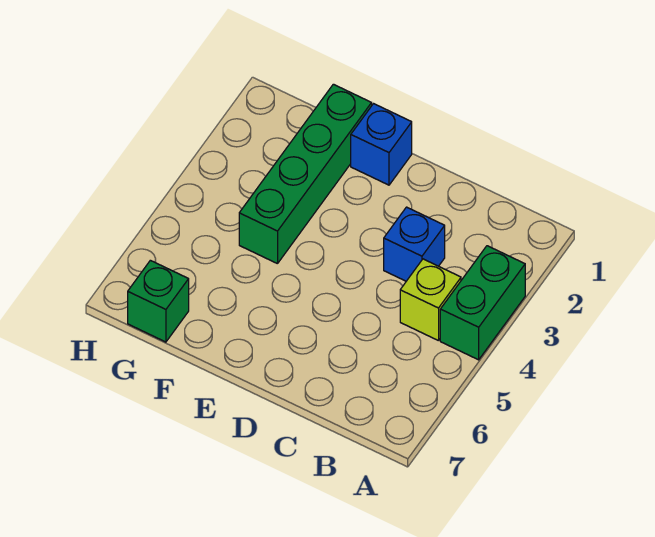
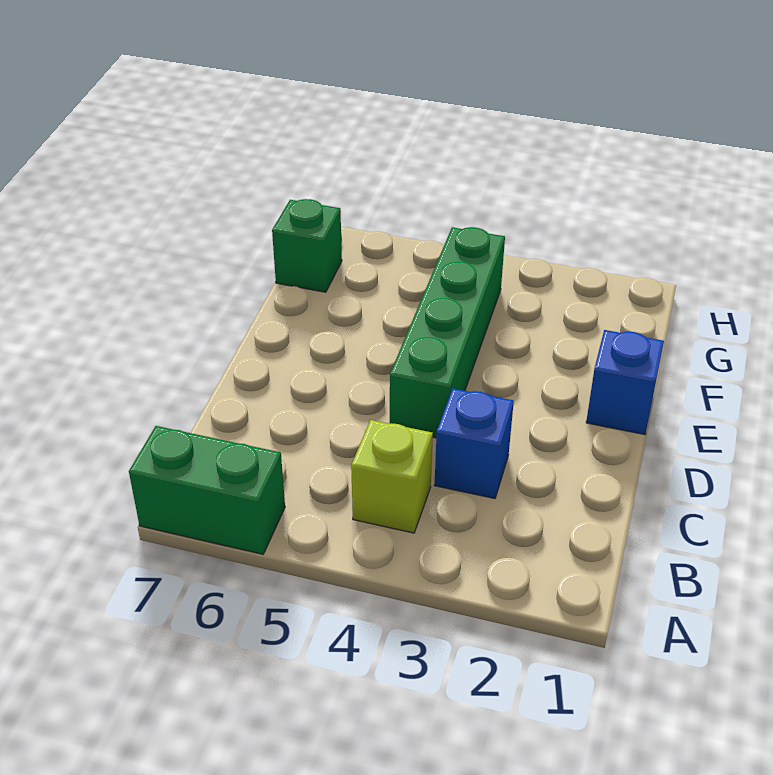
green 1x2 brick [440,246,525,360] -> green 1x2 brick moved to [129,426,285,554]
green 1x4 brick [239,84,372,264] -> green 1x4 brick turned to [390,227,505,438]

